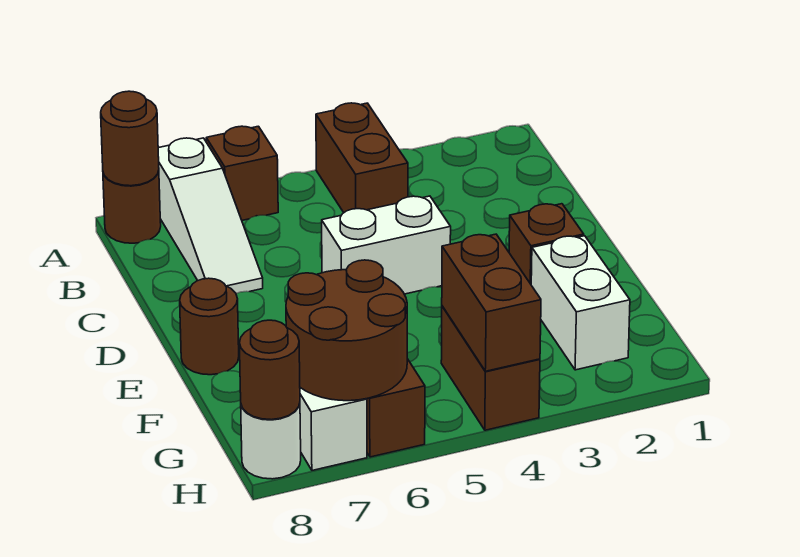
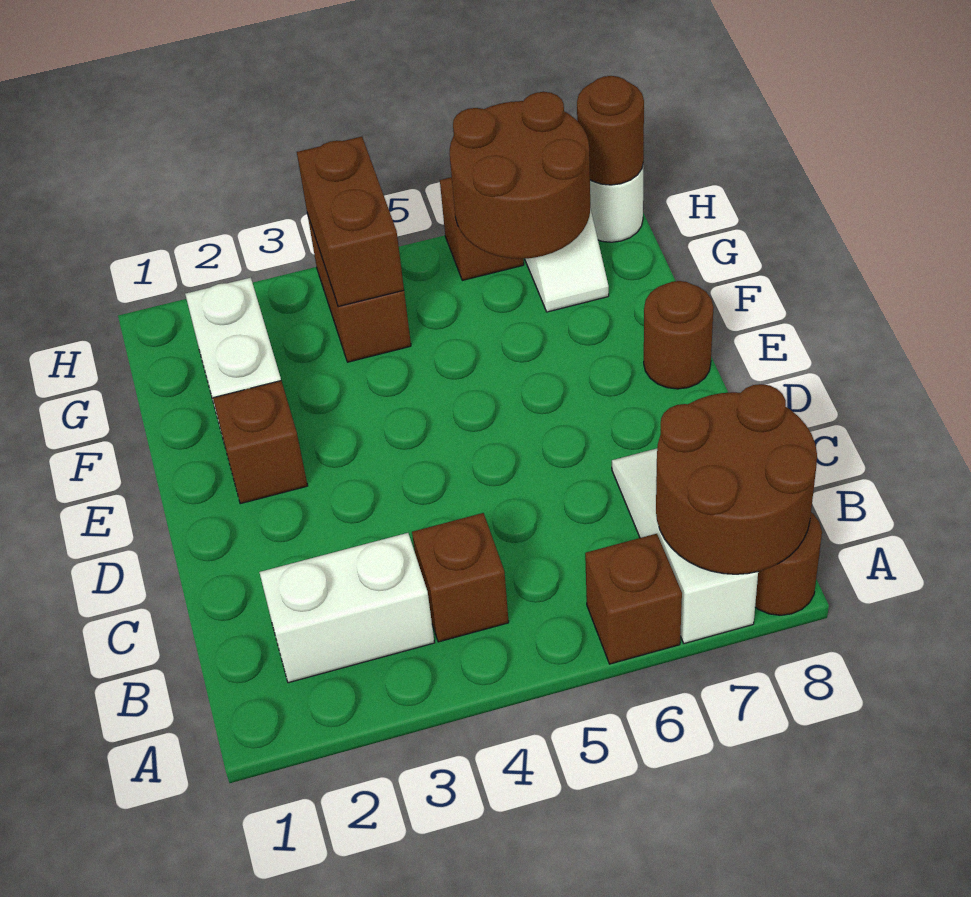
brown 1x2 brick [316,103,408,212] -> brown 1x1 brick [412,513,509,642]
brown 1x1 round brick [101,91,159,186] -> brown 2x2 round brick [656,384,817,574]
white 1x2 brick [322,196,451,294] -> white 1x2 brick moved to [259,533,435,683]

